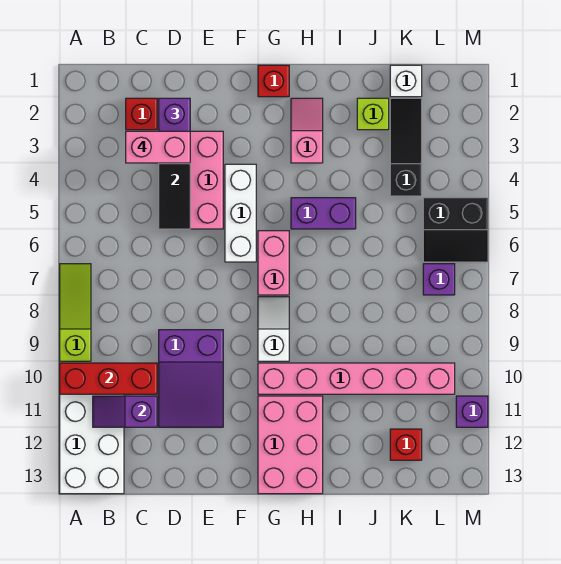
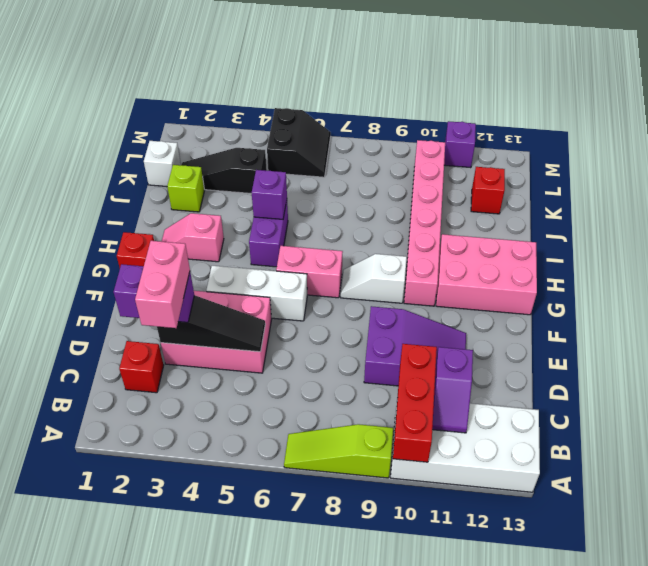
purple 1x1 brick [423,264,455,295] -> purple 1x1 brick moved to [252,170,287,219]

